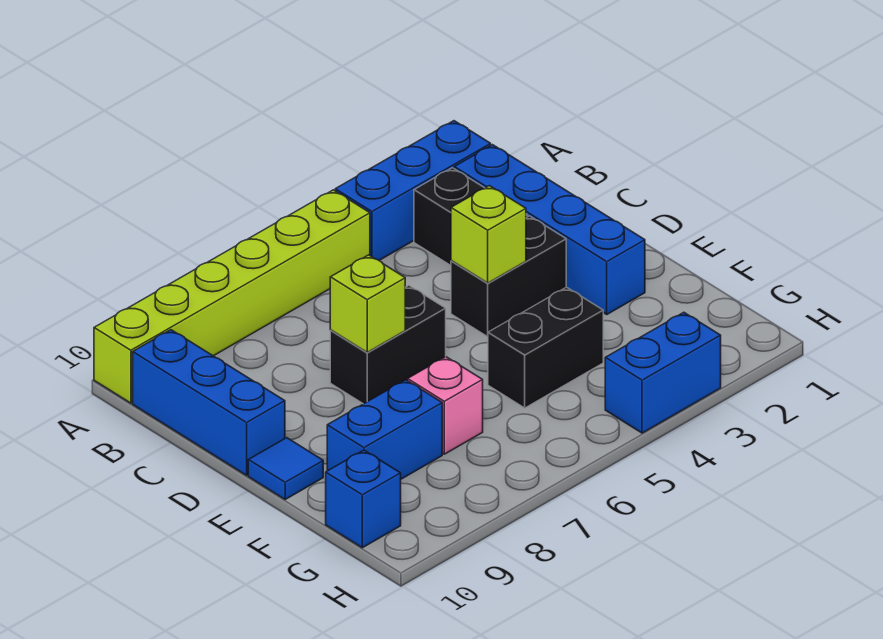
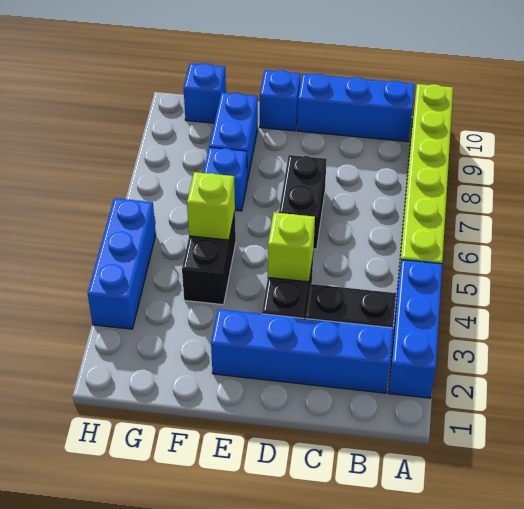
lime 1x1 brick [330,255,405,352] -> lime 1x1 brick moved to [187,172,235,240]
blue 1x1 tile [248,438,323,499] -> blue 1x1 brick [260,70,300,131]
pink 1x1 brick [408,357,483,454] -> blue 1x1 brick [203,147,247,211]
blue 1x2 brick [605,312,721,433] -> blue 1x3 brick [88,198,156,329]

